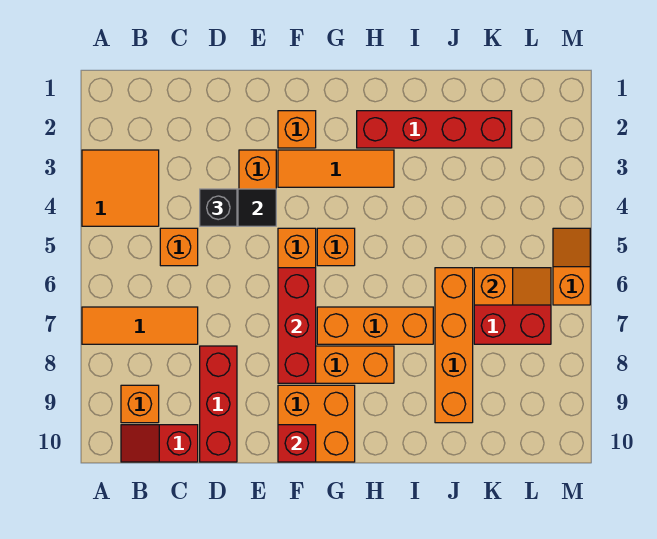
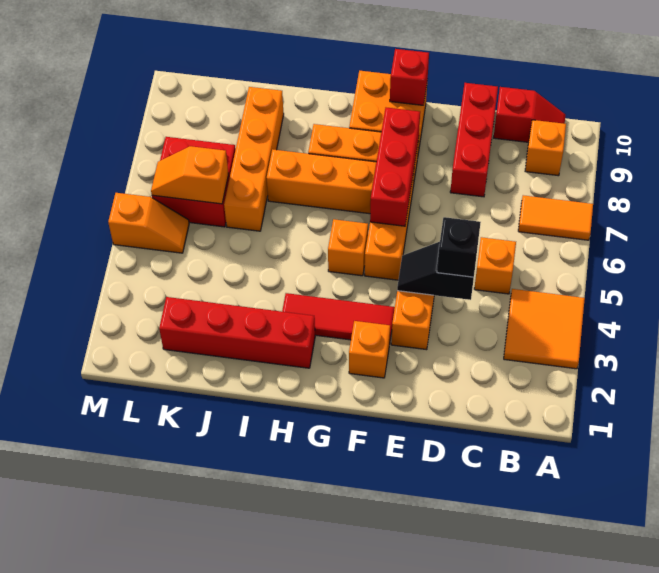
orange 1x3 tile [82,307,198,344] -> orange 1x2 tile [518,195,593,240]
orange 1x3 tile [278,150,394,187] -> red 1x3 tile [282,293,395,344]
orange 1x2 slope [553,228,590,305] -> orange 1x2 slope turned to [108,193,189,253]

